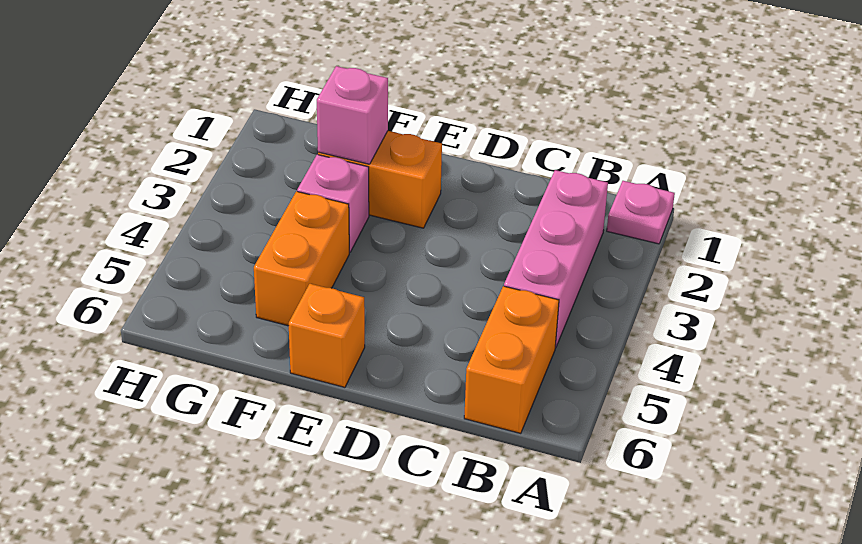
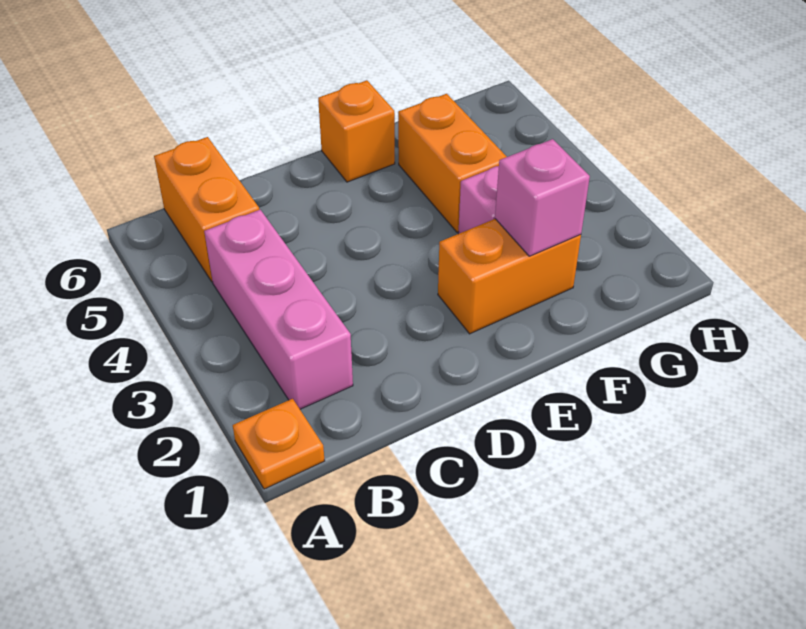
pink 1x1 plate [607,181,675,244] -> orange 1x1 plate [233,399,325,489]

